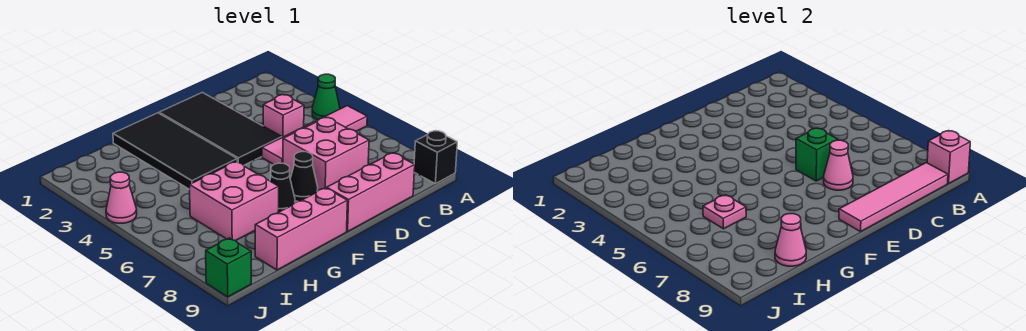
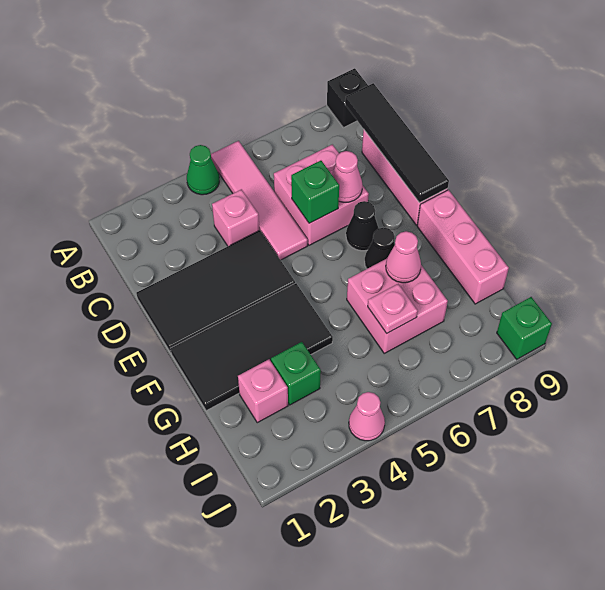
pink 1x1 brick [927,131,970,184] -> pink 1x1 brick moved to [238,359,288,423]
pink 1x4 tile [839,163,948,232] -> black 1x4 tile [345,83,449,203]
none -> green 1x1 brick [271,342,321,405]
pink 1x1 cone [775,214,806,266] -> pink 1x1 cone moved to [386,231,421,283]

